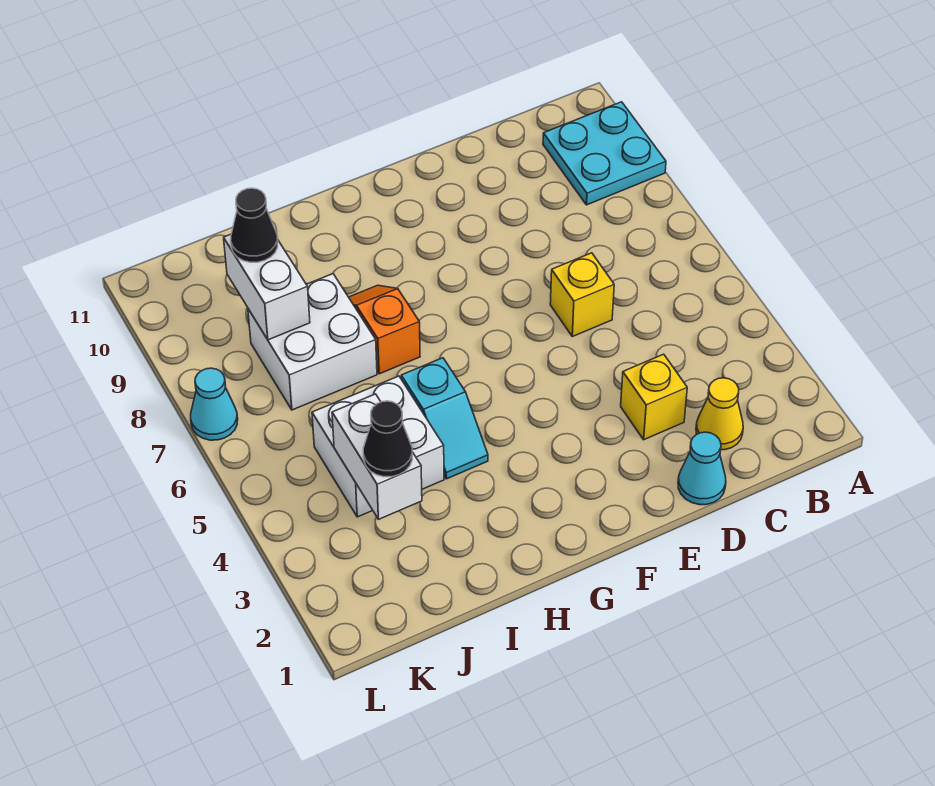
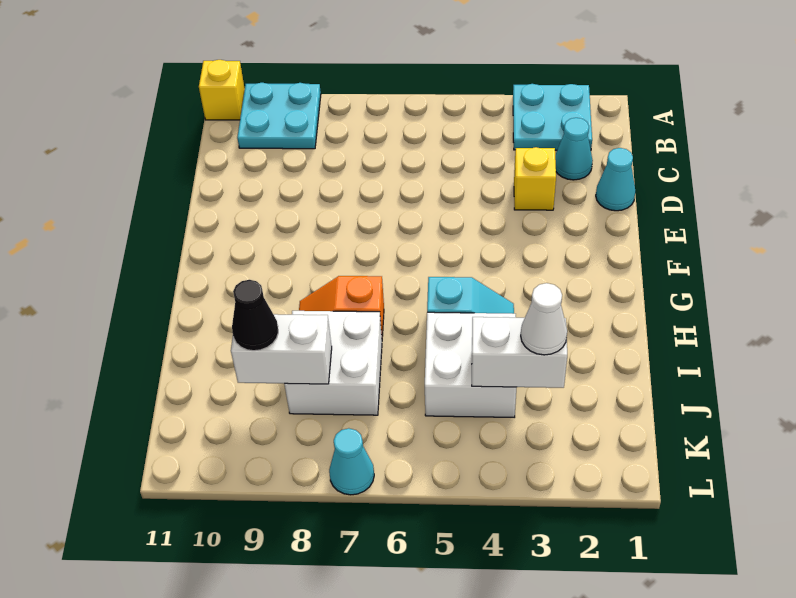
none -> cyan 2x2 plate [513,84,592,150]
yellow 1x1 cone [696,378,743,450] -> cyan 1x1 cone [555,118,593,180]
yellow 1x1 brick [550,253,614,337] -> yellow 1x1 brick moved to [199,60,245,120]
black 1x1 cone [363,401,412,477] -> white 1x1 cone [521,283,567,355]

